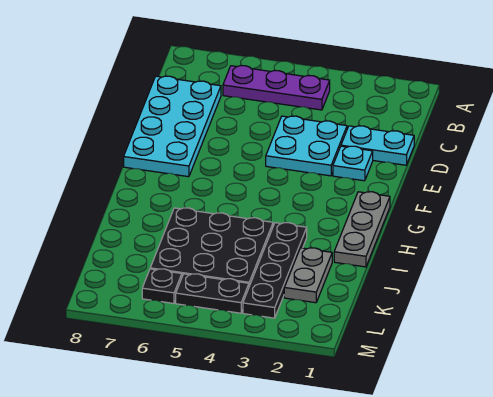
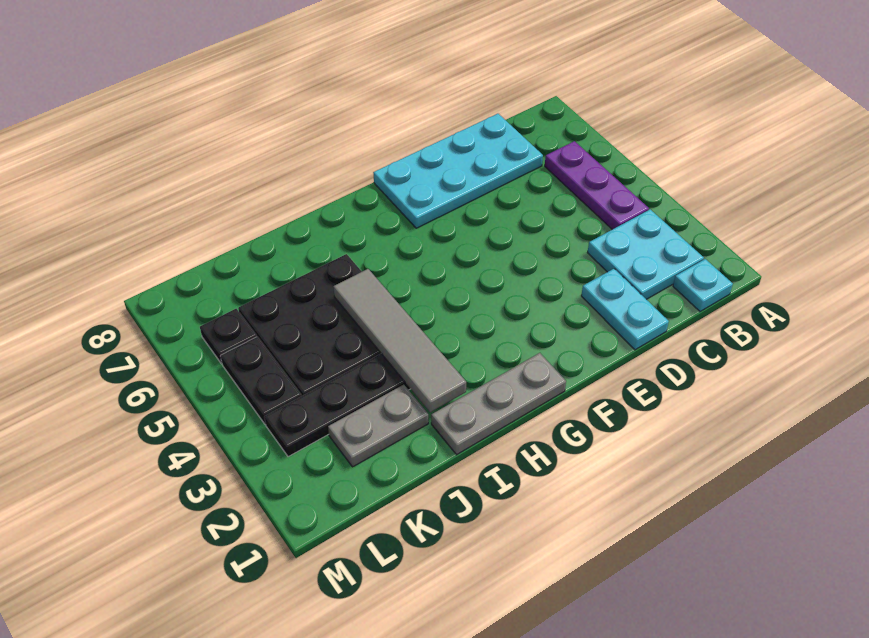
cyan 2x2 plate [266,116,347,176] -> cyan 2x2 plate moved to [587,209,704,299]
cyan 1x1 plate [333,146,373,181] -> cyan 1x1 plate moved to [673,259,733,311]
none -> grey 1x4 tile [333,269,466,412]

